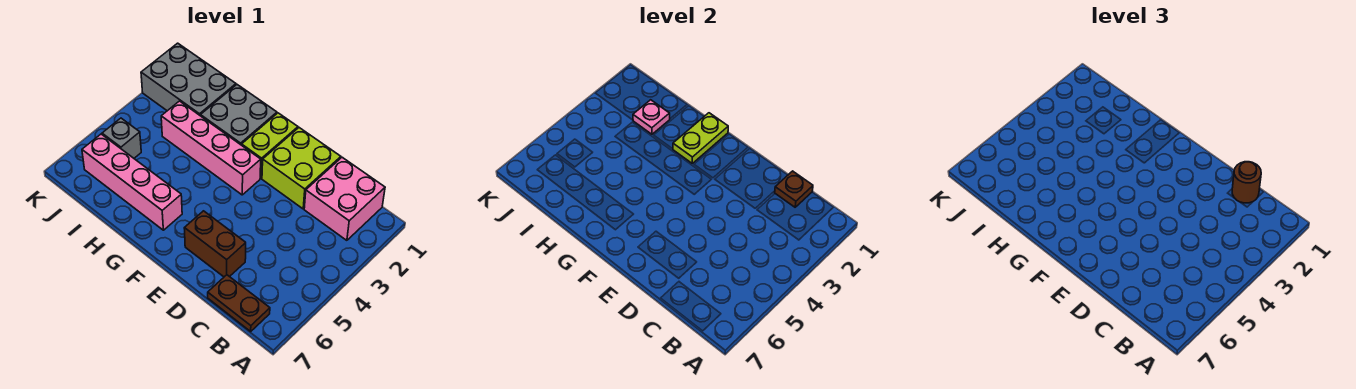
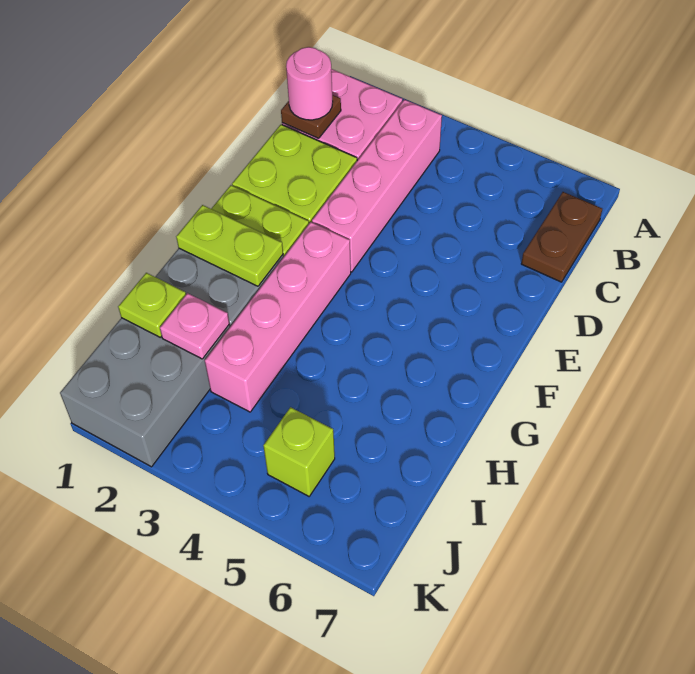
brown 1x1 round brick [1232,162,1261,203] -> pink 1x1 round brick [286,47,333,120]
brown 1x2 brick [184,211,246,277] -> none
pink 1x4 brick [82,134,182,230] -> pink 1x4 brick moved to [312,100,442,272]
none -> lime 1x1 plate [118,273,186,337]
grey 1x1 brick [102,118,141,158] -> lime 1x1 brick [263,407,335,496]

